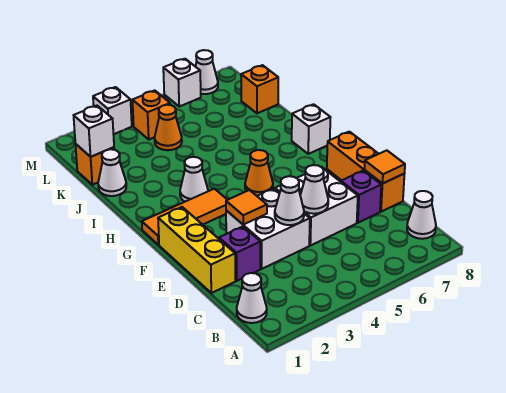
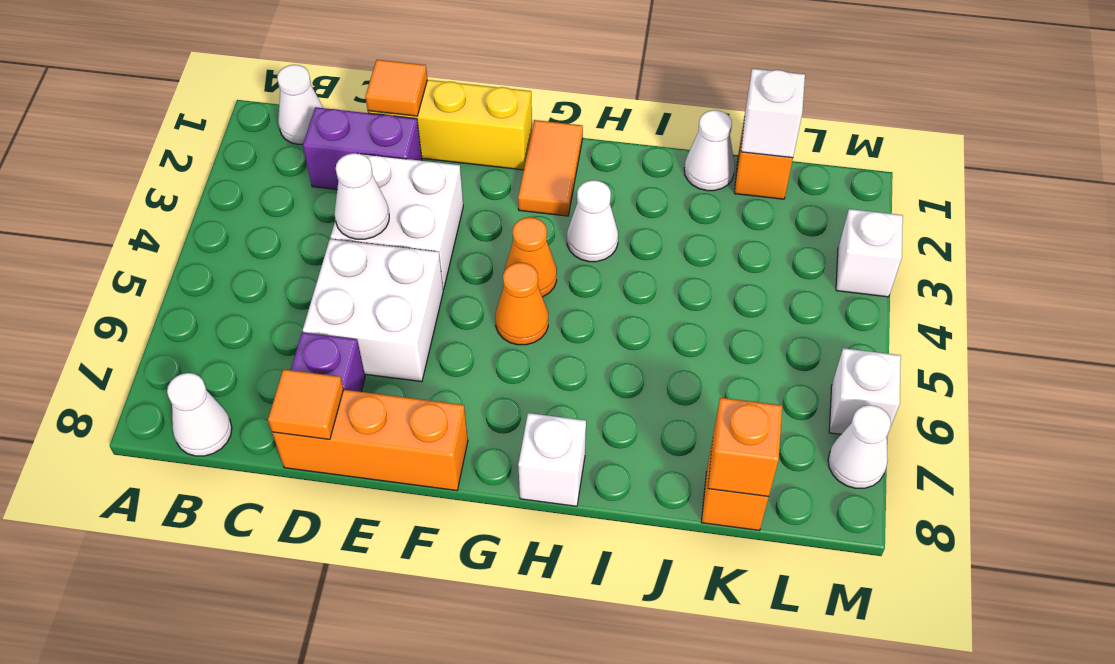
purple 1x1 brick [219,227,261,281] -> purple 1x2 brick [303,107,422,189]
white 1x1 cone [300,165,328,214] -> none
orange 1x1 tile [226,190,267,224] -> orange 1x1 tile moved to [365,60,427,116]
orange 1x3 tile [142,189,227,245] -> orange 1x2 tile [518,120,583,216]
orange 1x1 cone [155,105,182,150] -> orange 1x1 cone moved to [505,217,557,297]
orange 1x1 brick [132,90,170,139] -> orange 1x1 brick moved to [708,398,782,497]

